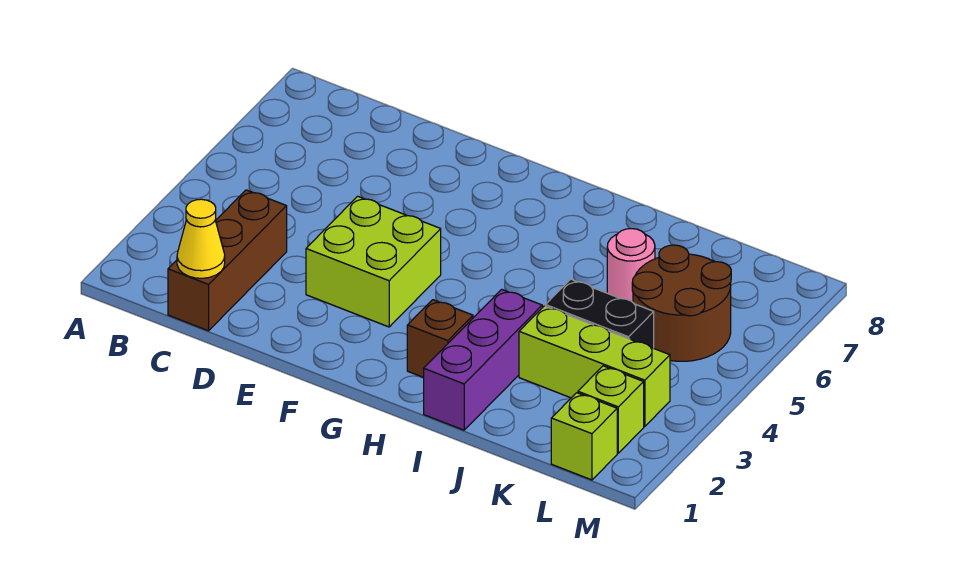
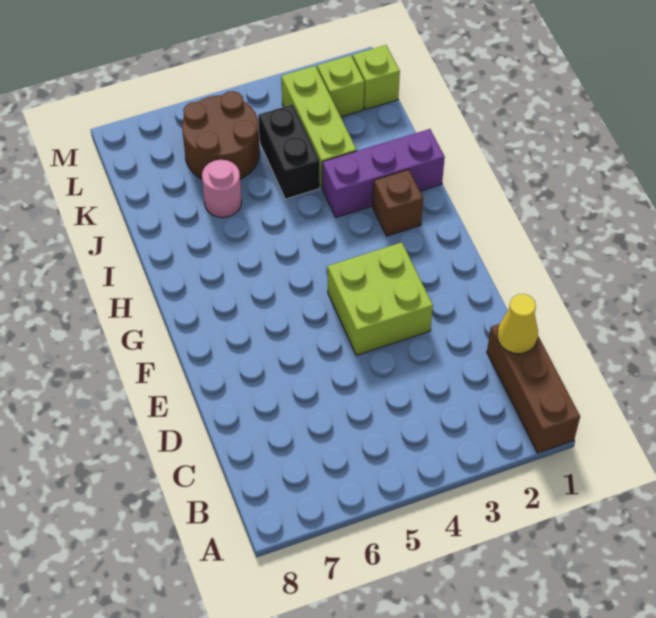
brown 1x3 brick [168,190,287,331] -> brown 1x3 brick turned to [487,324,580,453]

